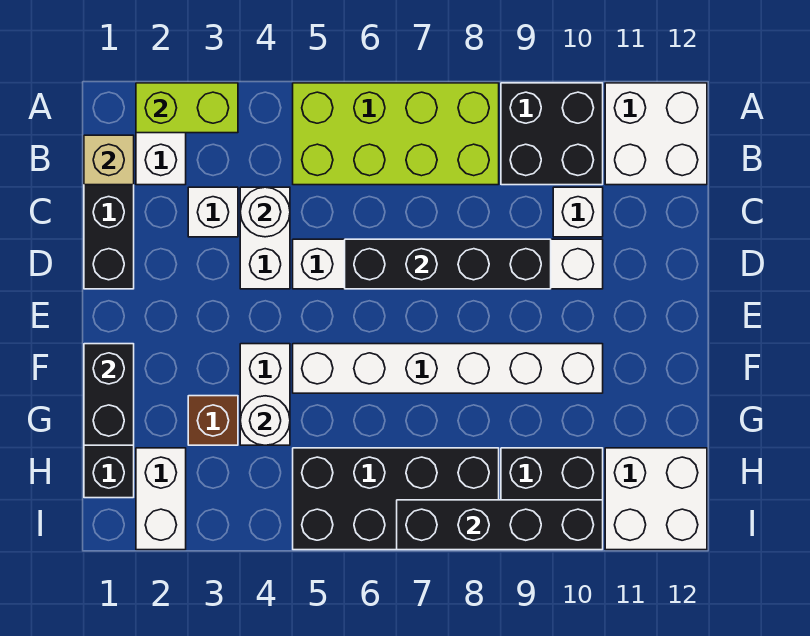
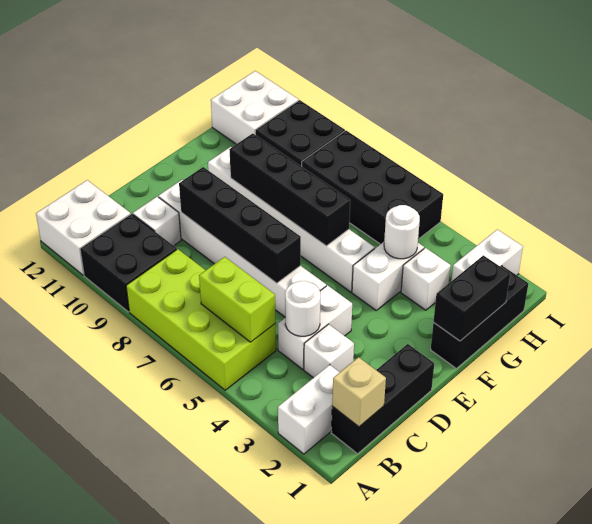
lime 1x2 brick [136,83,238,133] -> lime 1x2 brick moved to [199,257,276,342]
brown 1x1 brick [188,396,238,445] -> white 1x1 brick [401,248,451,310]
black 1x4 brick [397,500,603,550] -> black 1x4 brick moved to [229,133,350,246]

